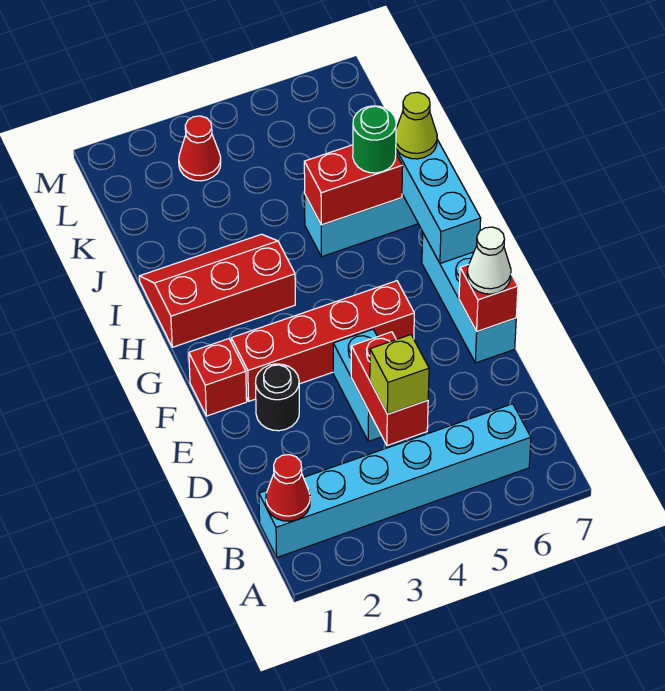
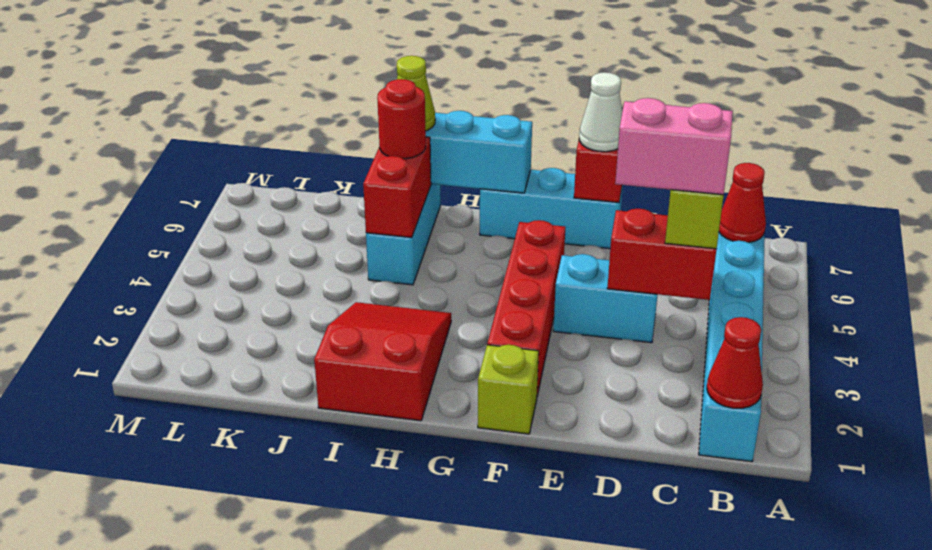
none -> pink 1x2 brick [615,98,733,195]
black 1x1 round brick [255,364,299,431] -> none
red 1x1 brick [189,339,247,416] -> lime 1x1 brick [478,345,539,434]
red 2x3 slope [139,234,295,347] -> red 2x3 slope turned to [314,302,451,421]
green 1x1 round brick [353,106,396,173] -> red 1x1 round brick [377,79,426,159]
red 1x1 cone [179,116,221,181] -> red 1x1 cone moved to [719,163,766,243]

